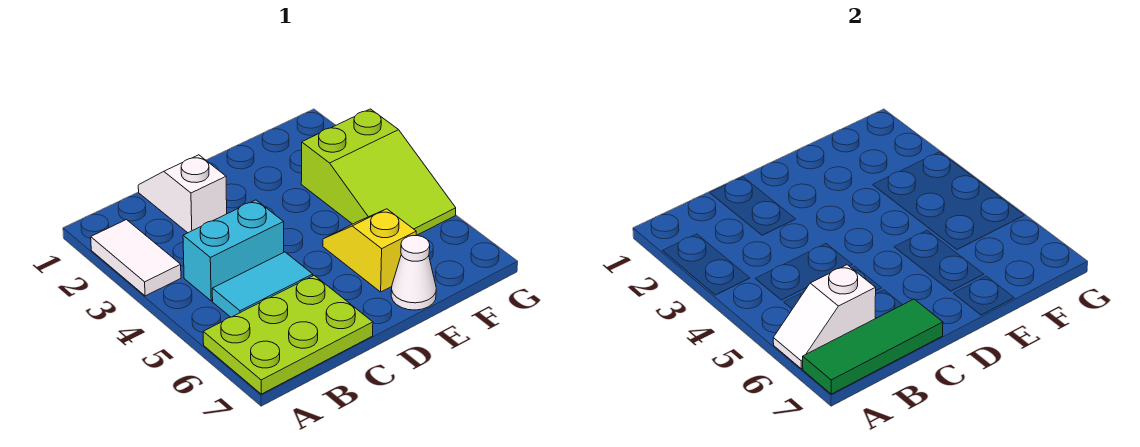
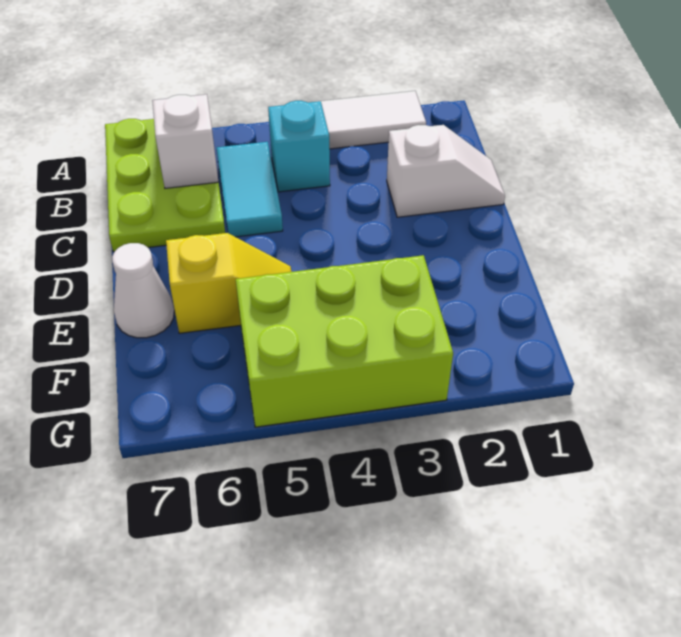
green 1x3 tile [803,299,943,394] -> none
cyan 1x2 brick [183,200,284,301] -> cyan 1x1 brick [268,101,330,192]
lime 2x3 slope [301,109,456,235] -> lime 2x3 brick [236,255,453,427]

